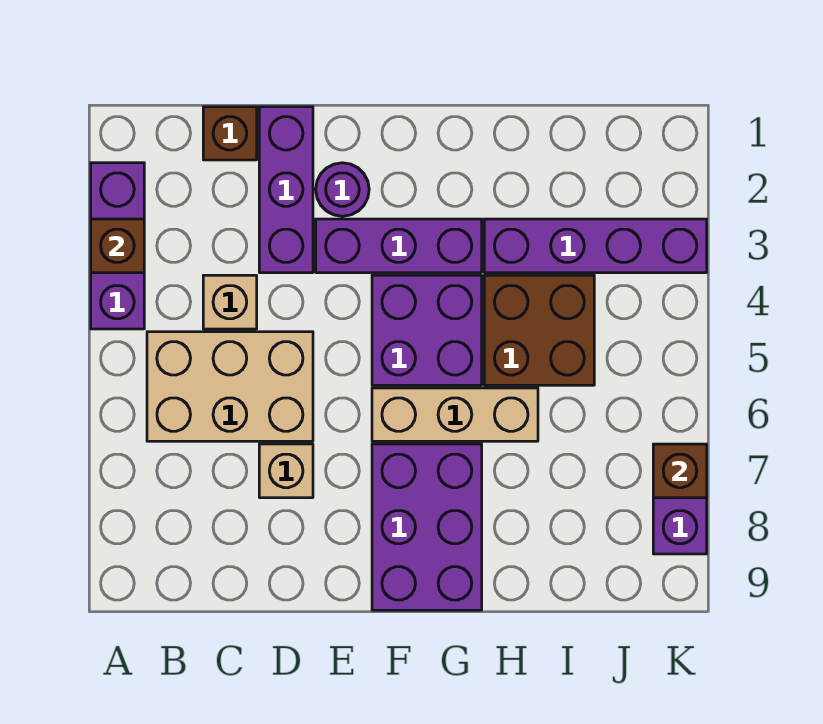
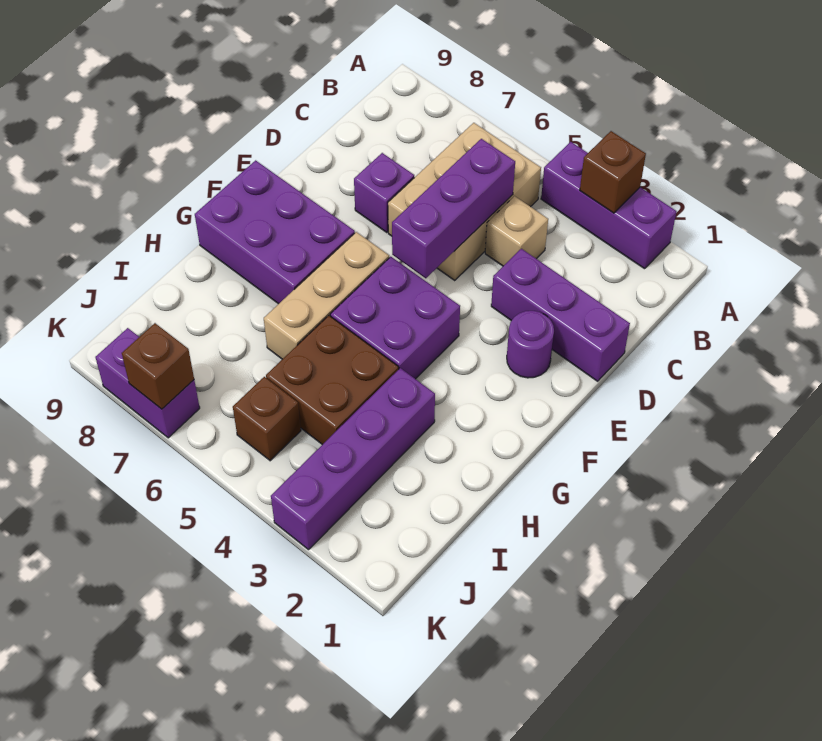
brown 1x1 brick [203,107,257,160] -> brown 1x1 brick moved to [233,377,301,461]
tan 1x1 brick [259,444,313,498] -> purple 1x1 brick [354,153,414,232]
purple 1x3 brick [316,219,482,273] -> purple 1x3 brick moved to [392,139,515,278]

